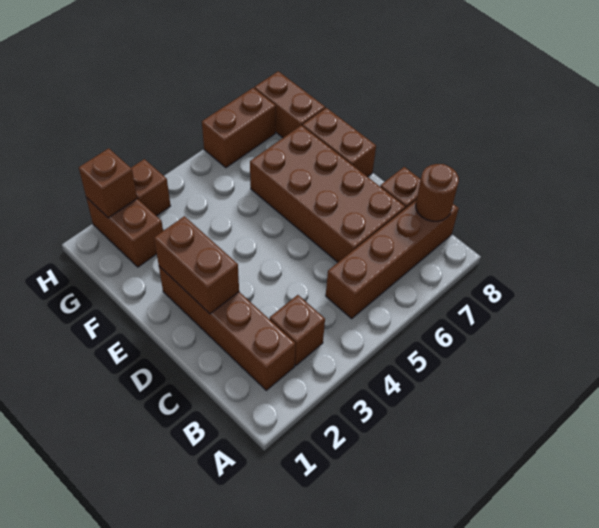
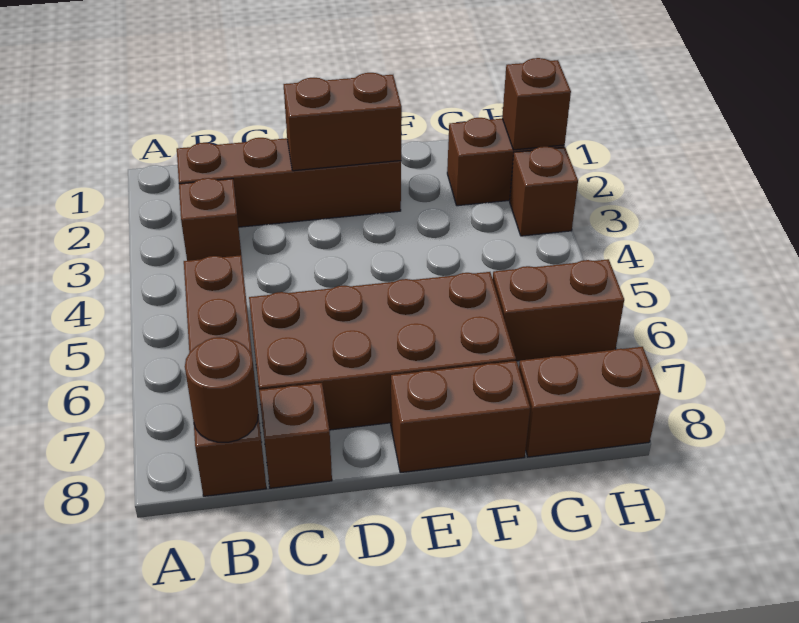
brown 1x2 brick [202,88,276,168] -> brown 1x2 brick turned to [493,259,624,361]

